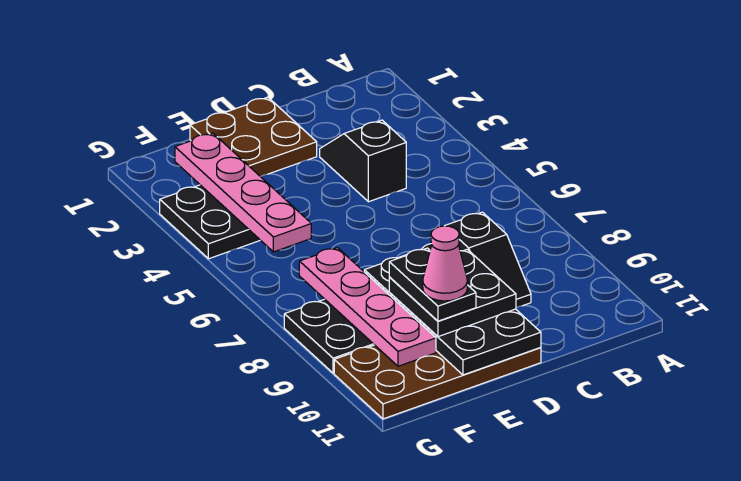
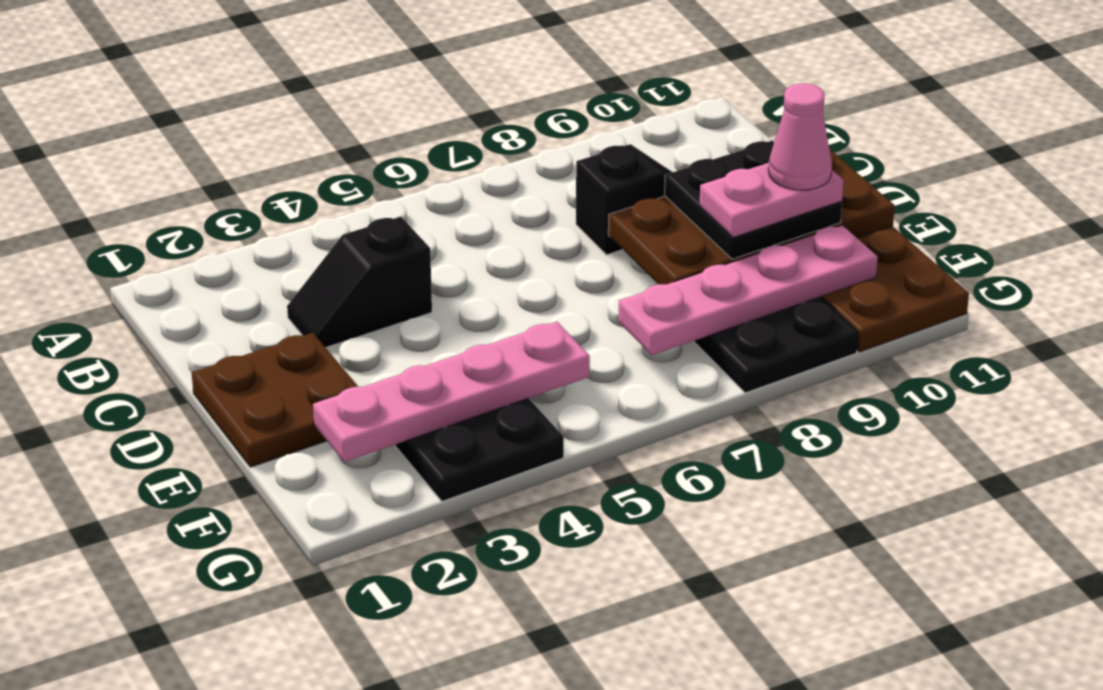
black 2x4 plate [364,244,541,375] -> brown 2x4 plate [608,149,895,284]
black 1x2 plate [389,248,476,321] -> pink 1x2 plate [699,163,844,237]

